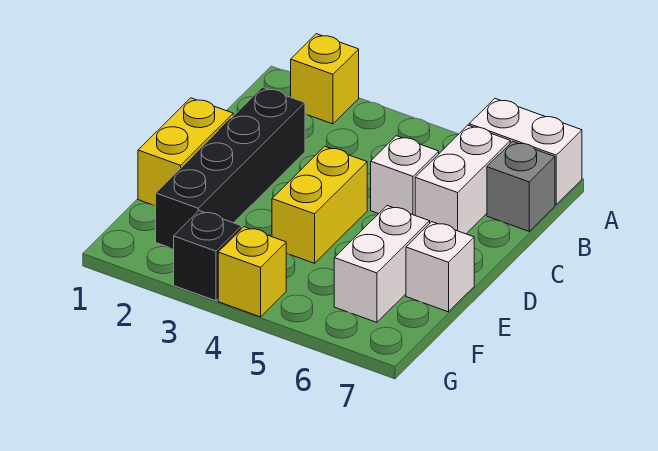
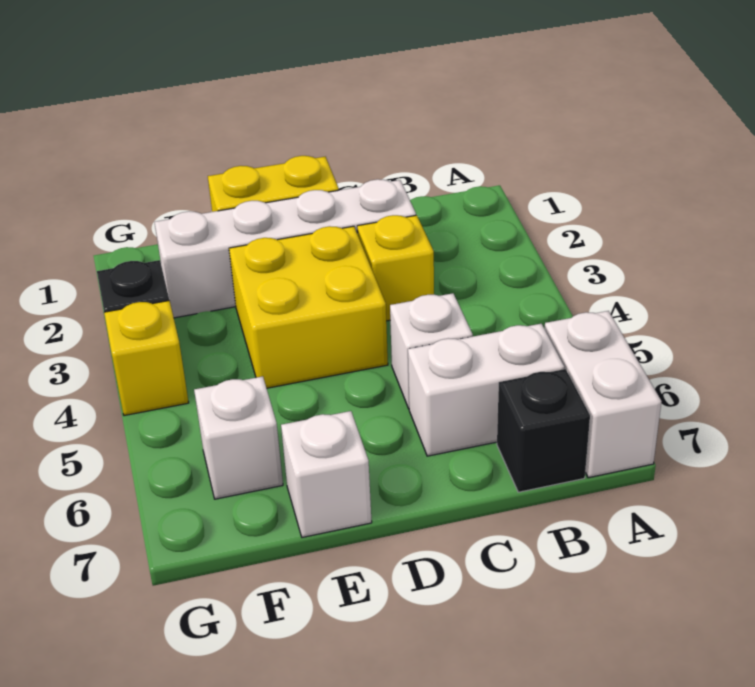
yellow 1x1 brick [291,34,359,124] -> yellow 1x1 brick moved to [357,215,434,321]
grey 1x1 brick [487,141,555,231] -> black 1x1 brick [497,369,590,492]
black 1x4 brick [156,87,305,249] -> white 1x4 brick [154,179,416,318]
yellow 1x2 brick [272,146,367,263] -> yellow 2x2 brick [229,226,388,388]
white 1x2 brick [334,206,430,322] -> white 1x1 brick [194,376,283,499]

